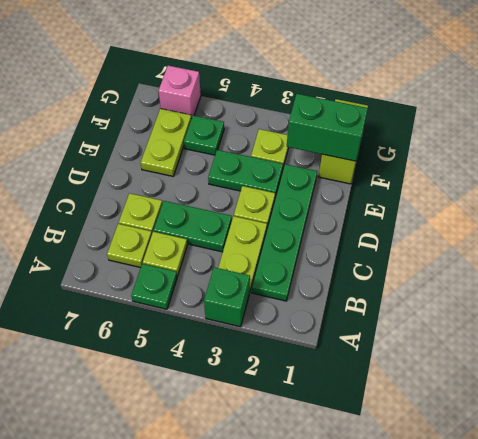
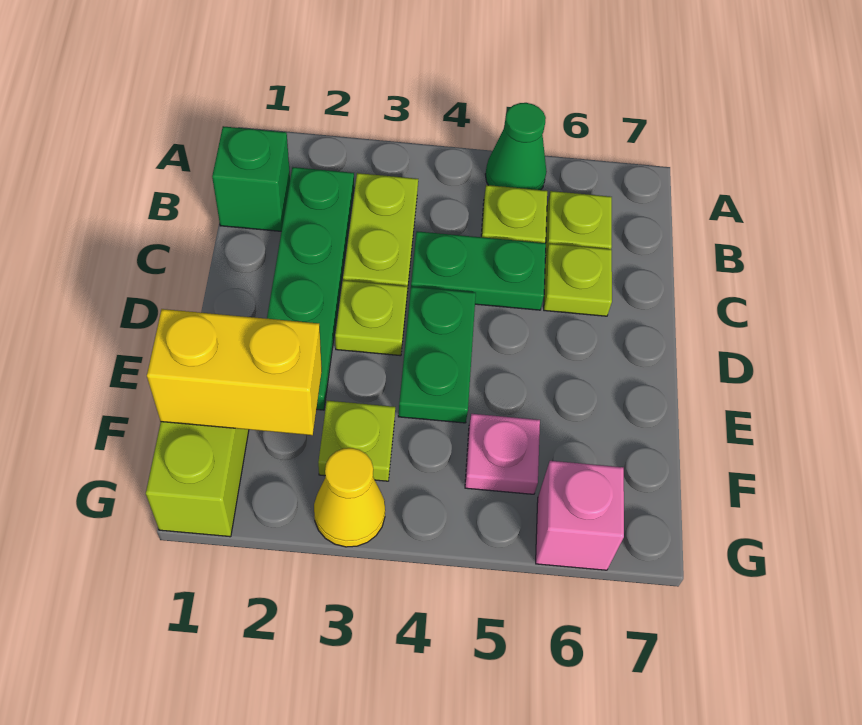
green 1x1 brick [204,267,250,327] -> green 1x1 brick moved to [212,126,290,231]
green 1x1 plate [131,264,177,309] -> green 1x1 cone [485,103,547,190]
green 1x2 plate [208,150,283,197] -> green 1x2 plate turned to [398,287,476,423]
lime 1x2 plate [141,109,192,176] -> none
green 1x2 brick [287,94,368,161] -> yellow 1x2 brick [147,309,322,435]
green 1x1 plate [184,115,224,155] -> pink 1x1 plate [465,414,540,494]
none -> yellow 1x1 cone [314,448,385,547]

